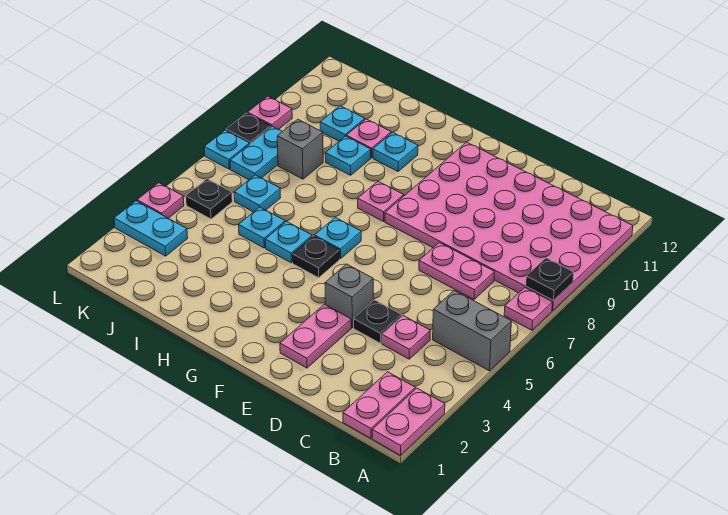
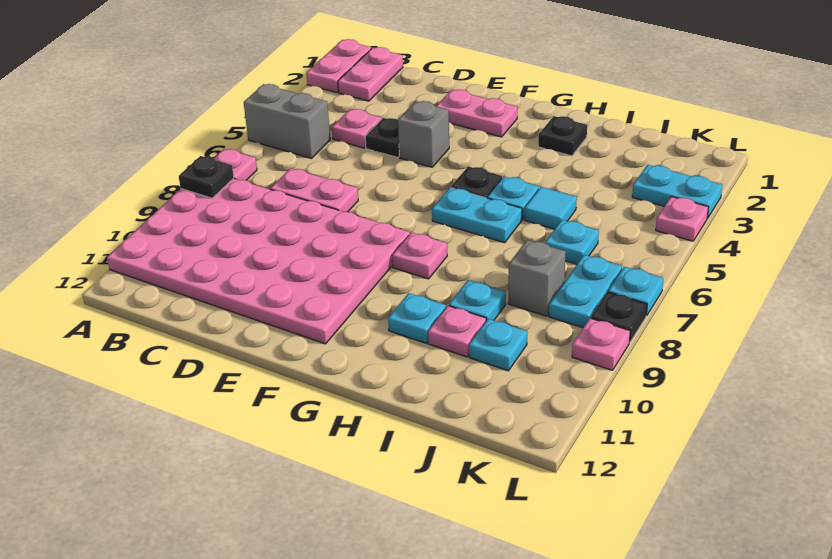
pink 1x2 plate [280,304,351,368] -> pink 1x2 plate turned to [436,90,517,137]
cyan 1x1 plate [315,218,361,259] -> cyan 1x2 plate [432,187,522,243]
cyan 1x1 plate [239,207,285,248] -> cyan 1x1 tile [524,187,577,229]
black 1x1 plate [186,179,232,219] -> black 1x1 plate moved to [538,116,587,156]

